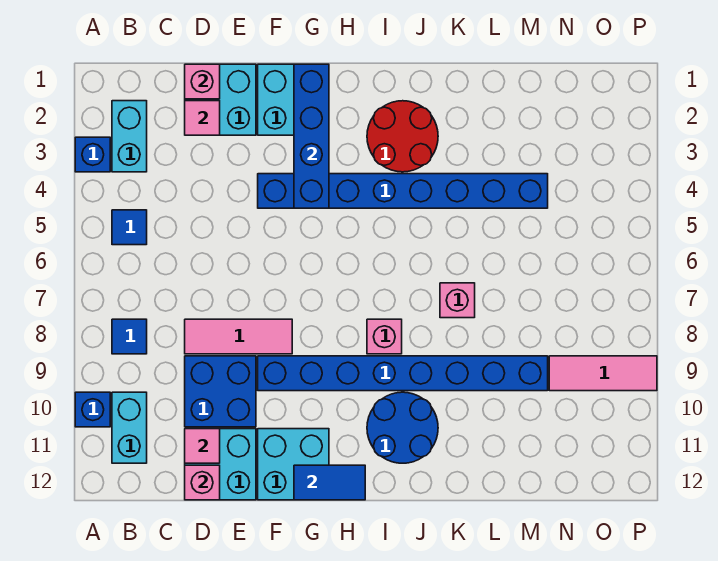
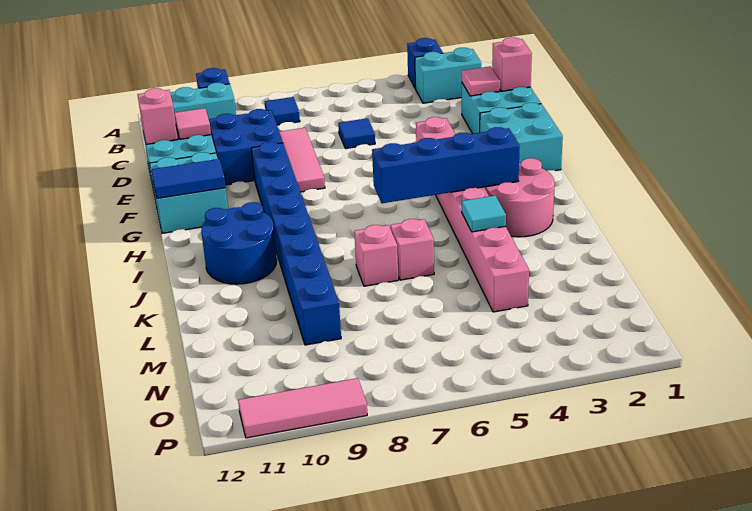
blue 1x1 tile [112,210,147,245] -> blue 1x1 tile moved to [338,118,375,149]
blue 1x8 brick [258,174,548,208] -> pink 1x8 brick [416,117,529,312]
blue 1x4 brick [294,64,329,208] -> blue 1x4 brick moved to [372,127,520,203]
blue 1x2 tile [294,465,365,500] -> blue 1x2 tile turned to [151,159,226,198]
red 2x2 round brick [367,101,438,172] -> pink 2x2 round brick [485,158,555,237]
pink 1x1 brick [367,319,402,354] -> pink 1x1 brick moved to [390,219,434,280]
none -> cyan 1x1 tile [462,196,506,232]
pink 1x3 tile [549,356,657,391] -> pink 1x3 tile turned to [238,378,367,438]

